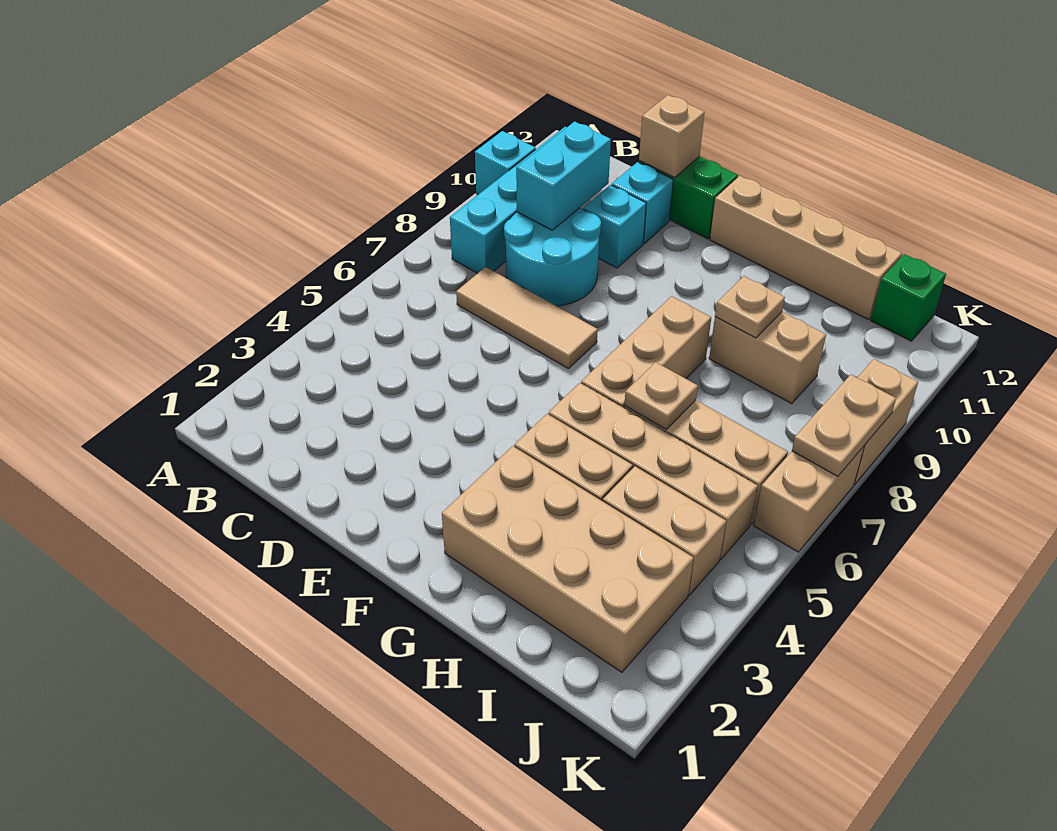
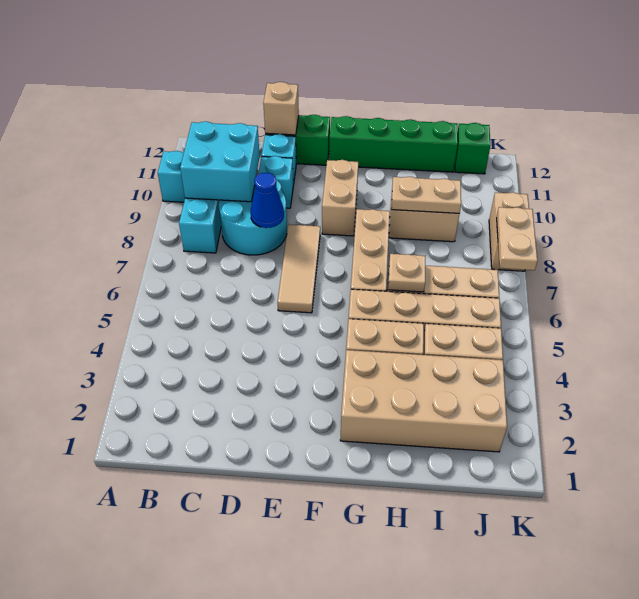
tan 1x3 tile [456,267,598,369] -> tan 1x3 tile turned to [278,224,320,313]
cyan 1x2 brick [516,121,611,230] -> cyan 2x2 brick [180,121,260,202]
none -> blue 1x1 cone [251,173,284,228]
tan 1x4 brick [710,176,902,320] -> green 1x4 brick [329,116,458,172]
tan 1x1 plate [715,276,785,338] -> tan 1x2 plate [391,177,461,213]
tan 1x2 brick [754,445,865,552] -> tan 1x2 brick moved to [322,160,358,236]

